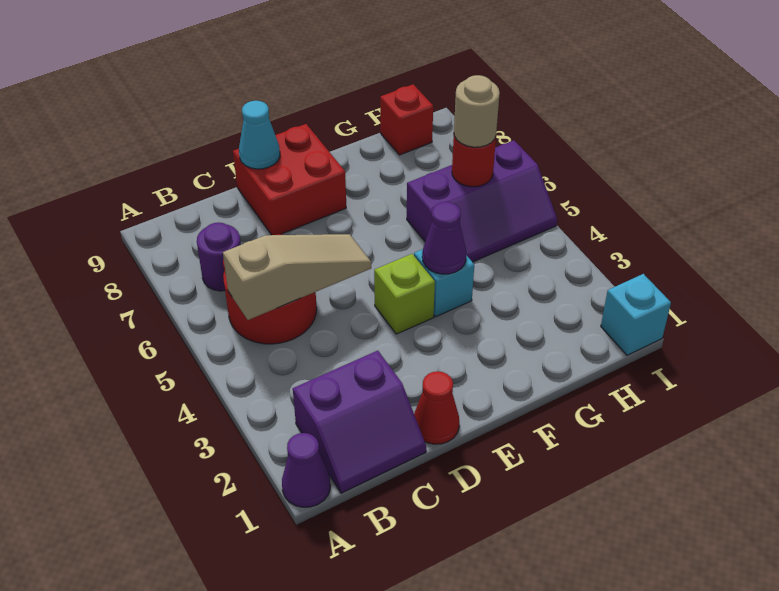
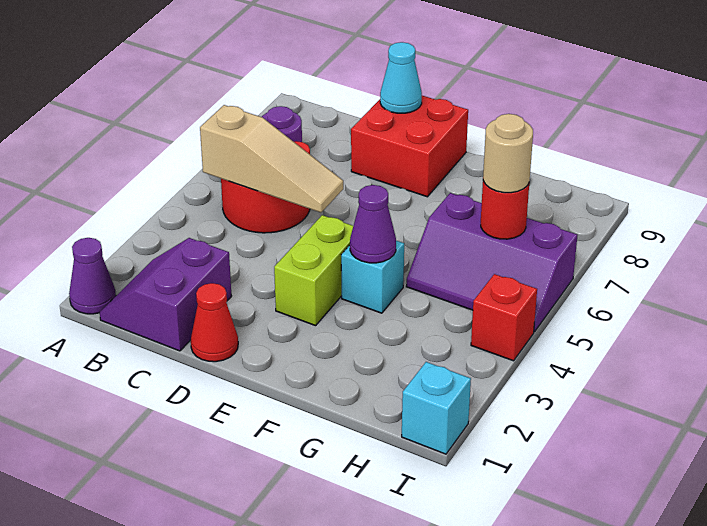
purple 2x2 slope [293,351,426,493] -> purple 2x2 slope turned to [100,238,231,351]
lime 1x1 brick [374,254,435,334] -> lime 1x2 brick [274,215,353,326]
red 1x1 brick [380,84,433,155] -> red 1x1 brick moved to [471,274,537,361]

